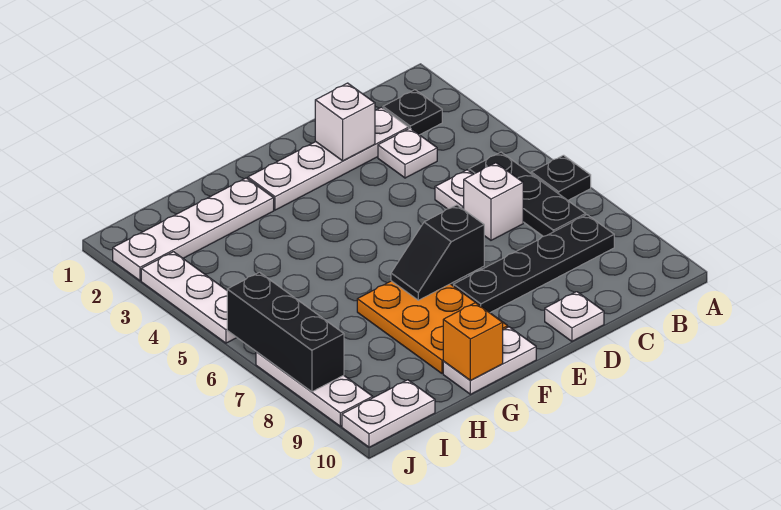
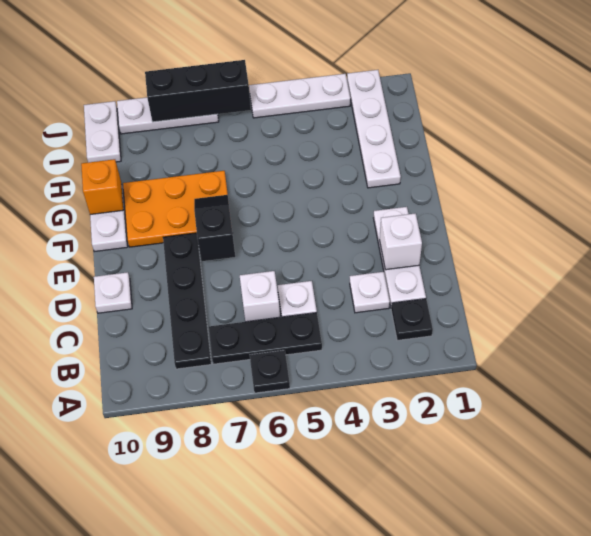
white 1x4 plate [248,107,409,210] -> white 1x3 plate [374,207,426,306]

